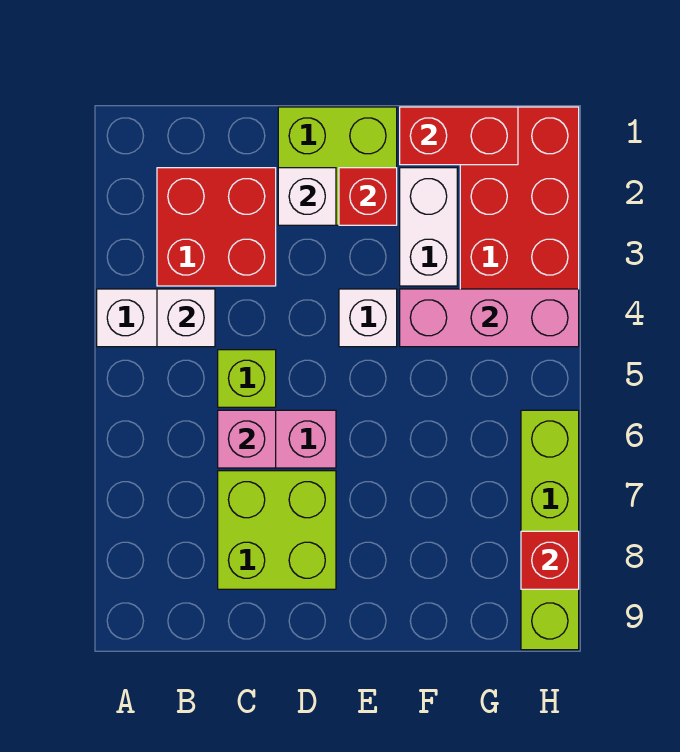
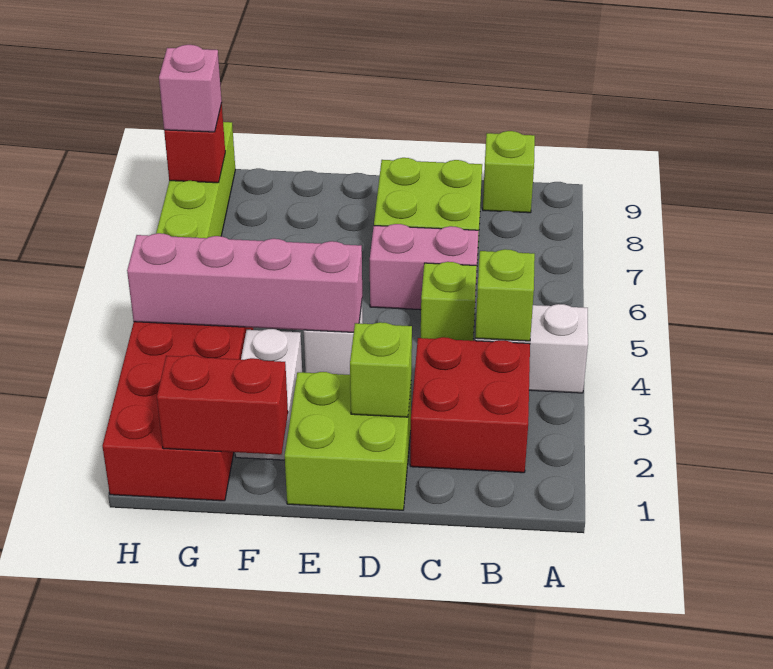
white 1x1 brick [157,289,215,347] -> lime 1x1 brick [475,249,535,341]
none -> lime 1x1 brick [483,131,535,213]
pink 1x1 brick [218,410,276,468] -> pink 1x1 brick moved to [159,45,222,132]
white 1x1 brick [278,168,336,225] -> lime 1x1 brick [350,322,412,417]
red 1x1 brick [339,168,397,225] -> none
pink 1x3 brick [400,289,579,347] -> pink 1x4 brick [127,233,362,332]

